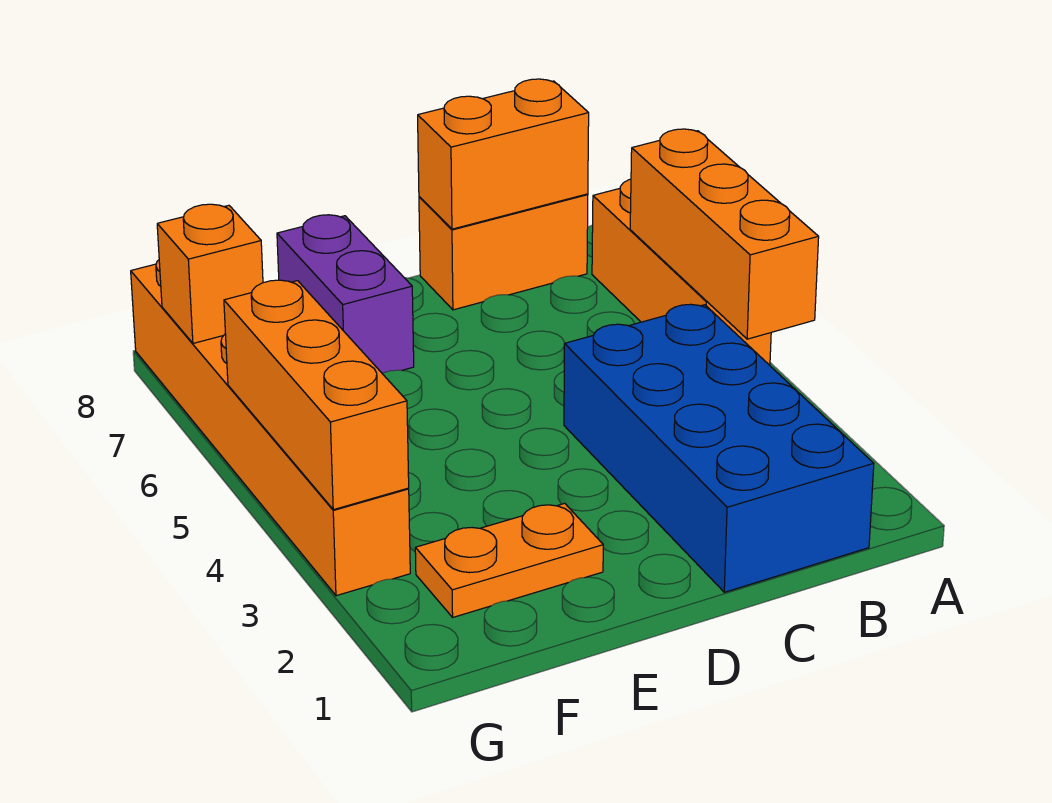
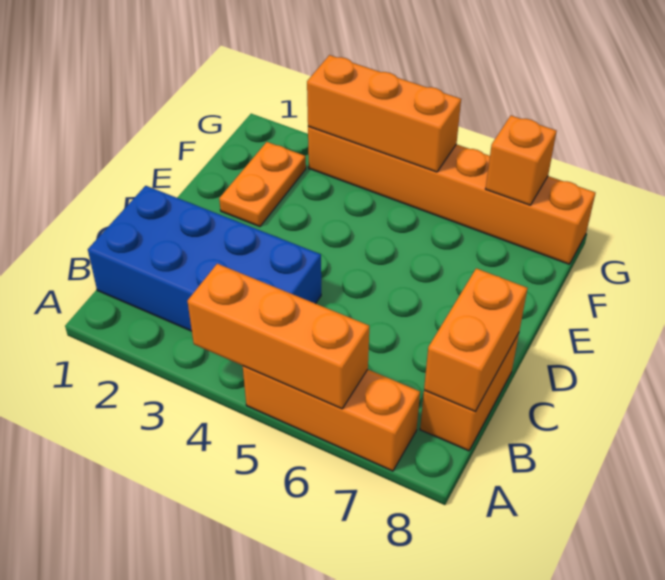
purple 1x2 brick [277,215,414,373] -> none

